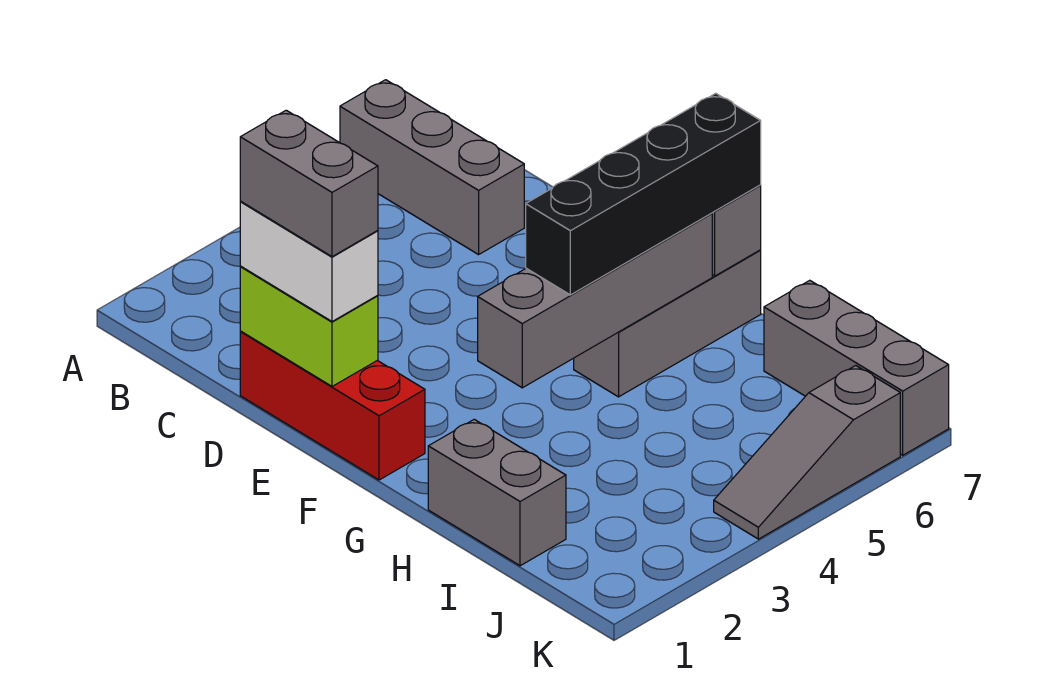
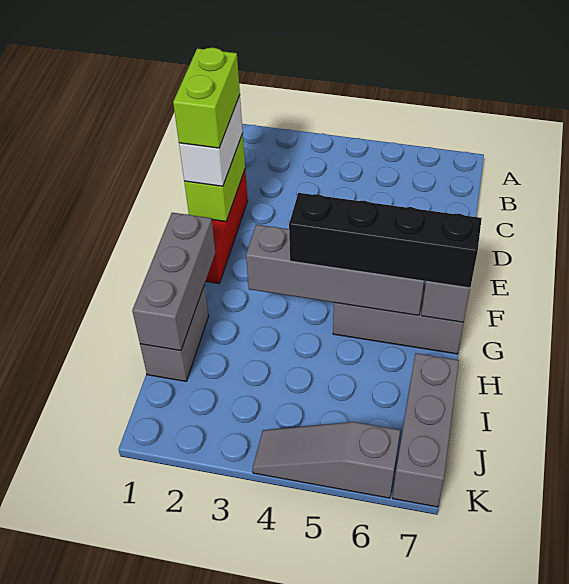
grey 1x3 brick [340,80,524,255] -> grey 1x3 brick moved to [132,213,215,351]
grey 1x2 brick [240,110,378,257] -> lime 1x2 brick [173,48,240,148]

